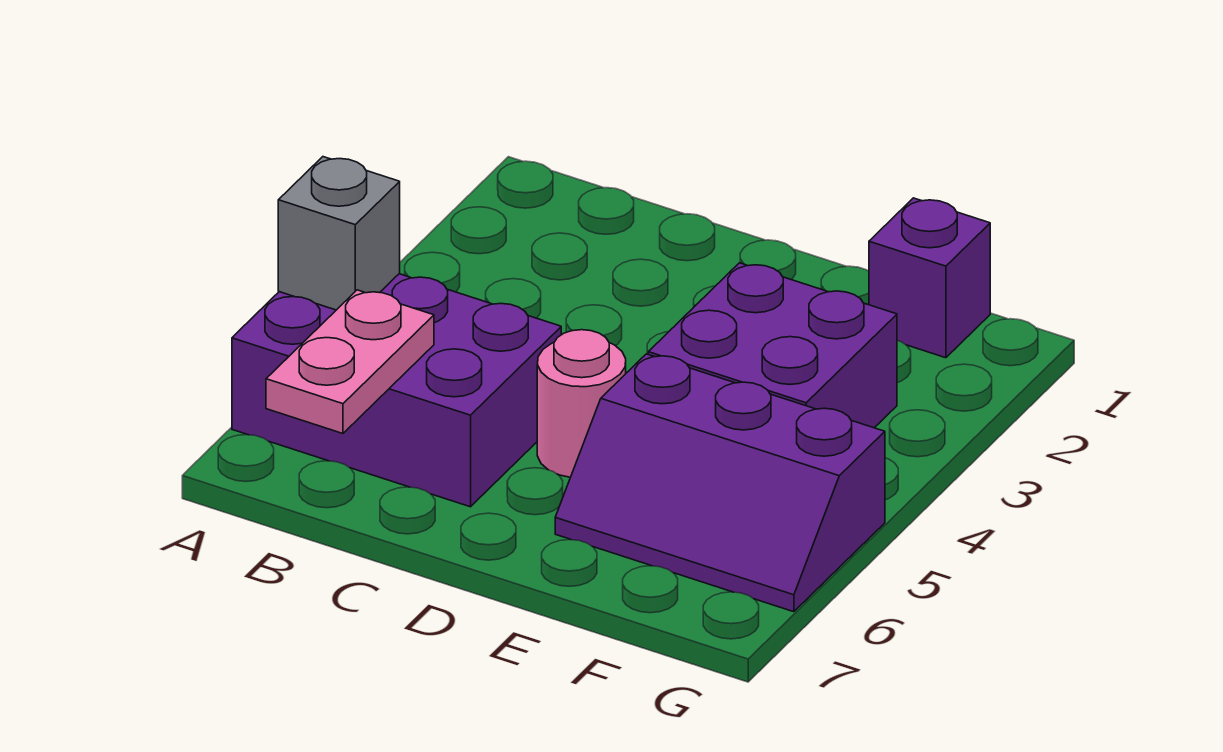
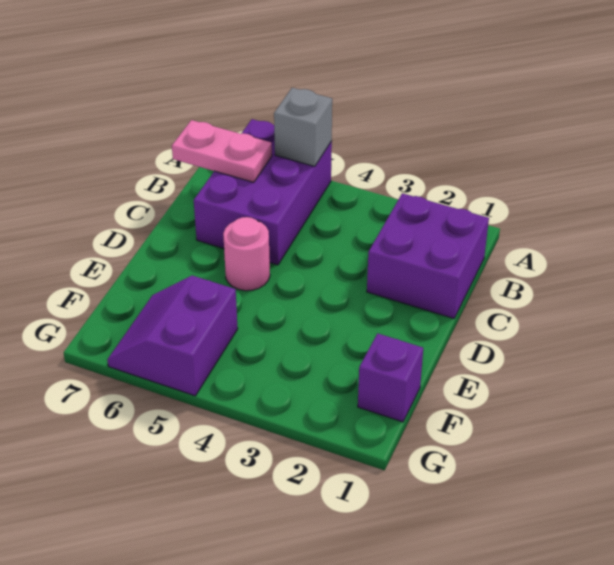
purple 2x2 brick [648,263,897,428] -> purple 2x2 brick moved to [367,193,489,318]
purple 2x3 slope [555,354,885,612] -> purple 2x2 slope [107,276,238,396]

